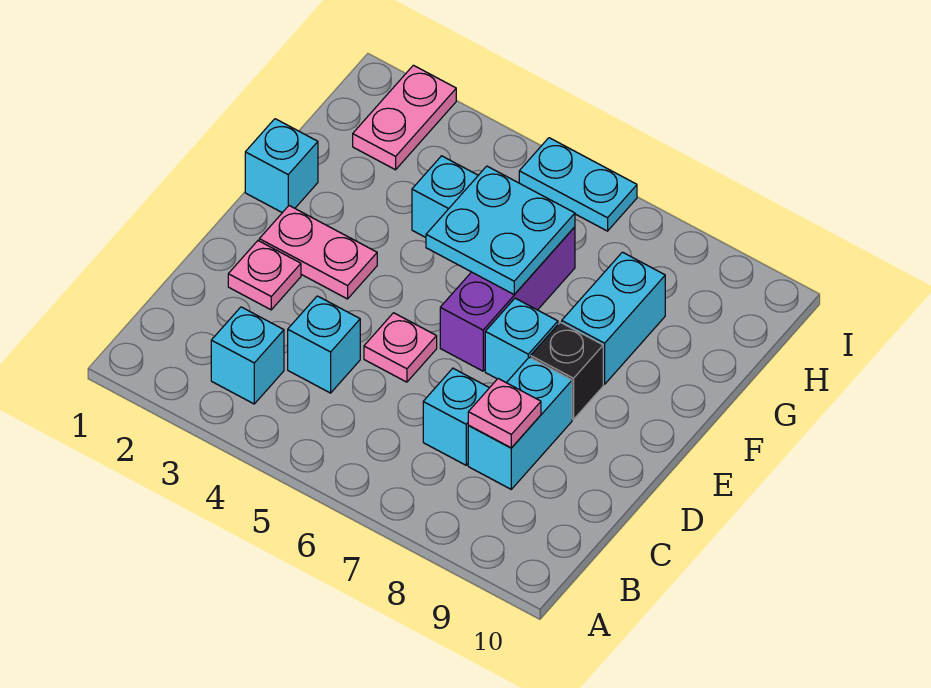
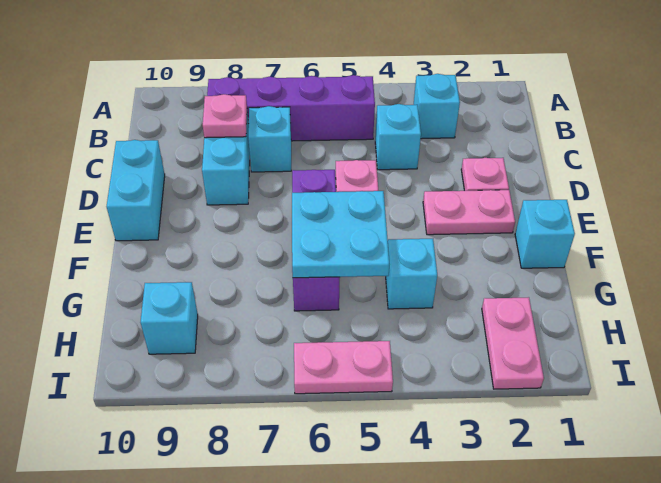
none -> purple 1x4 brick [207,75,375,141]
cyan 1x1 brick [485,298,558,383] -> cyan 1x1 brick moved to [141,282,198,354]
black 1x1 brick [531,322,603,419] -> none
cyan 1x2 brick [562,252,665,384] -> cyan 1x2 brick moved to [107,140,165,241]
cyan 1x2 plate [519,138,637,231] -> pink 1x2 plate [294,341,393,394]

